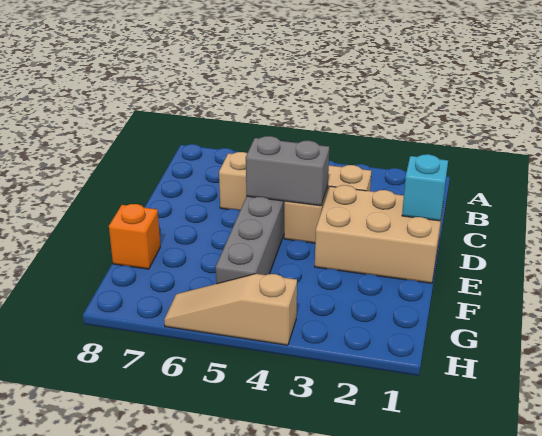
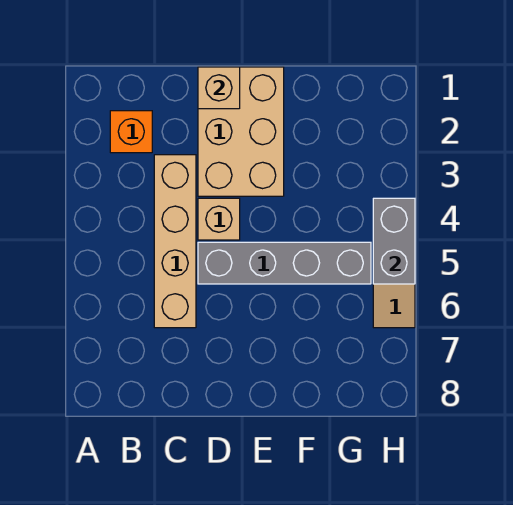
cyan 1x1 brick [402,154,448,221] -> tan 1x1 brick [198,67,240,109]
grey 1x2 brick [246,136,329,206] -> grey 1x2 brick moved to [373,198,415,284]
orange 1x1 brick [109,204,160,269] -> orange 1x1 brick moved to [110,111,152,153]

